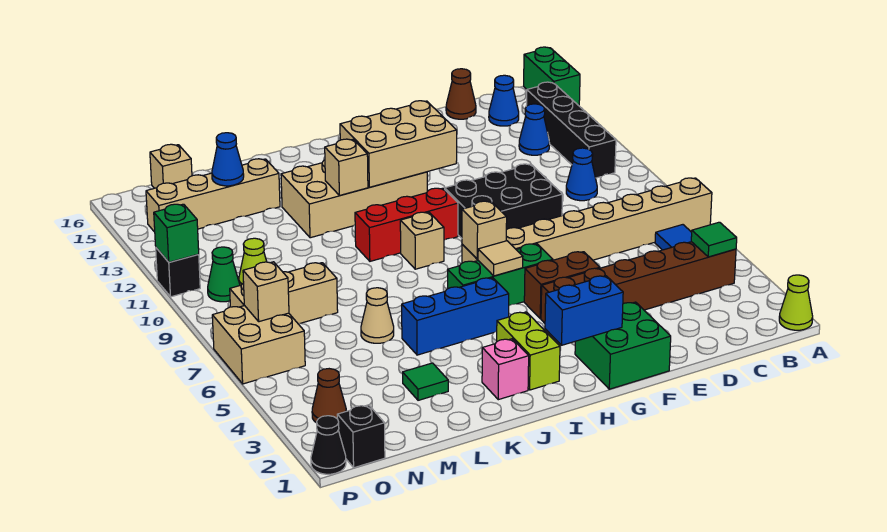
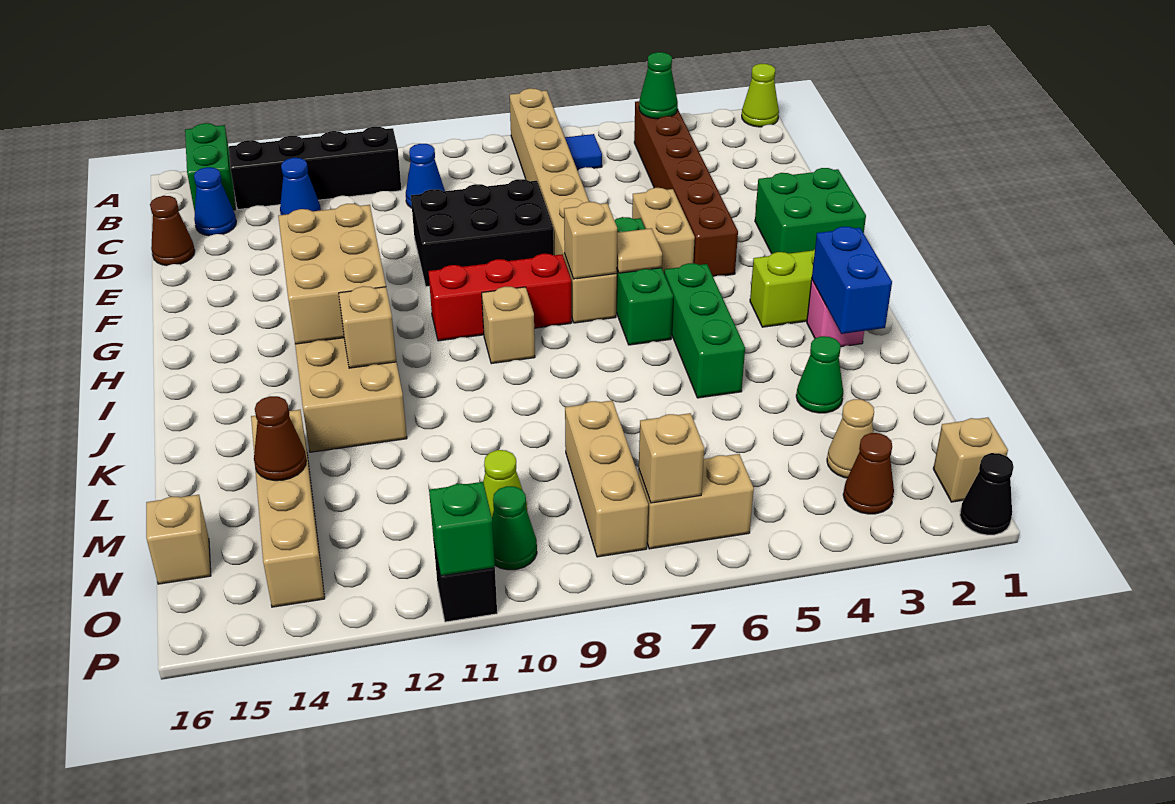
green 1x2 brick [524,47,580,106] -> green 1x2 brick turned to [185,123,235,212]
green 1x1 tile [691,222,737,257] -> green 1x1 cone [639,52,678,119]
black 2x3 brick [445,164,562,238] -> black 2x3 brick turned to [411,179,554,287]
brown 1x2 brick [524,252,600,319] -> tan 1x2 brick [632,188,695,272]
blue 1x2 brick [545,276,623,345] -> blue 1x2 brick moved to [812,227,892,334]
red 1x3 brick [355,188,458,261] -> red 1x3 brick turned to [428,254,572,341]
blue 1x3 brick [402,278,509,355] -> green 1x3 brick [664,263,745,398]
green 1x1 tile [403,363,448,400] -> green 1x1 cone [796,336,843,413]
tan 1x1 cone [361,288,394,343] -> tan 1x1 cone moved to [827,399,874,478]
blue 1x1 cone [212,133,244,186] -> brown 1x1 cone [254,396,306,481]
black 1x1 brick [337,405,385,468] -> tan 1x1 brick [933,417,1008,502]
tan 2x2 brick [212,306,305,384] -> tan 1x2 brick [638,454,754,549]

